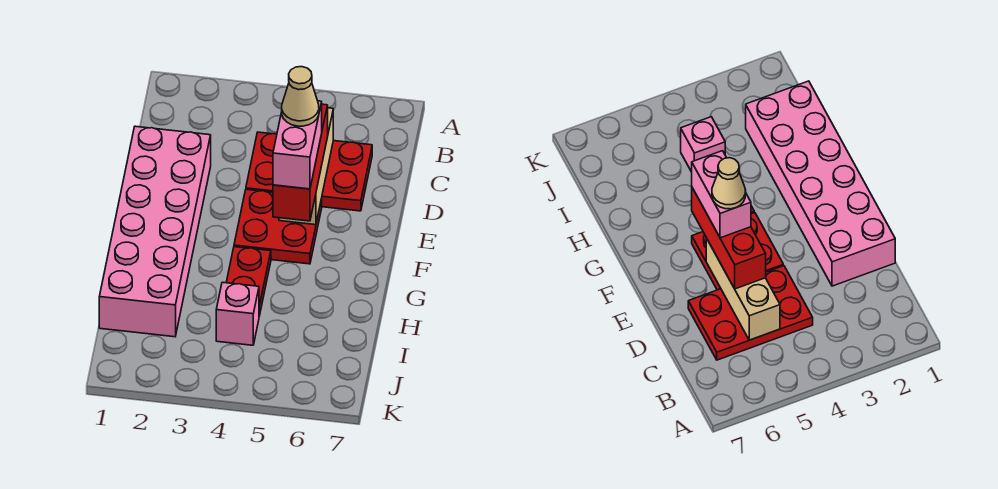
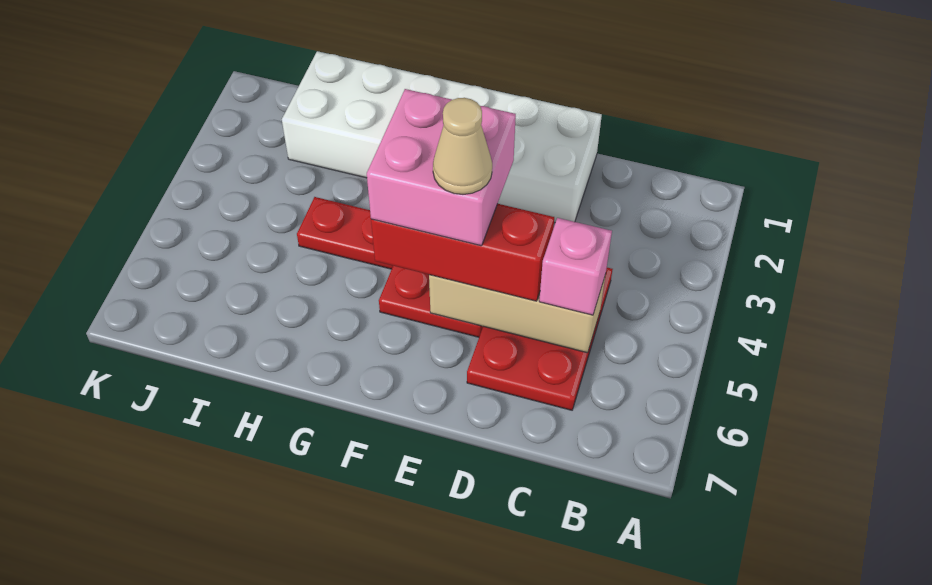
pink 2x6 brick [99,126,211,337] -> white 2x6 brick [282,51,602,223]
pink 1x2 brick [273,101,322,189] -> pink 2x2 brick [367,89,516,246]
pink 1x1 brick [216,282,259,345] -> pink 1x1 brick moved to [539,218,612,315]

